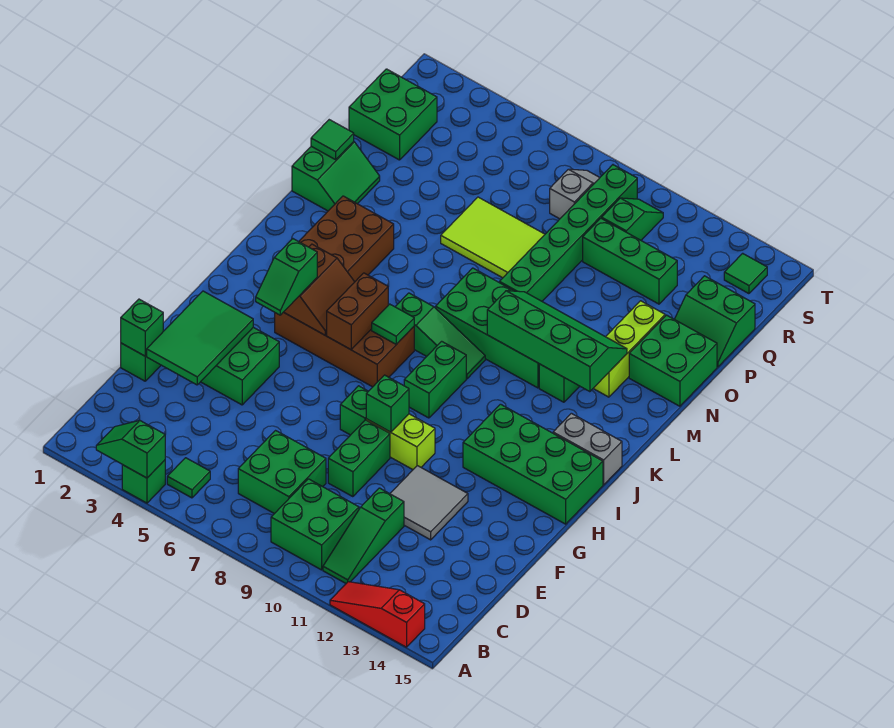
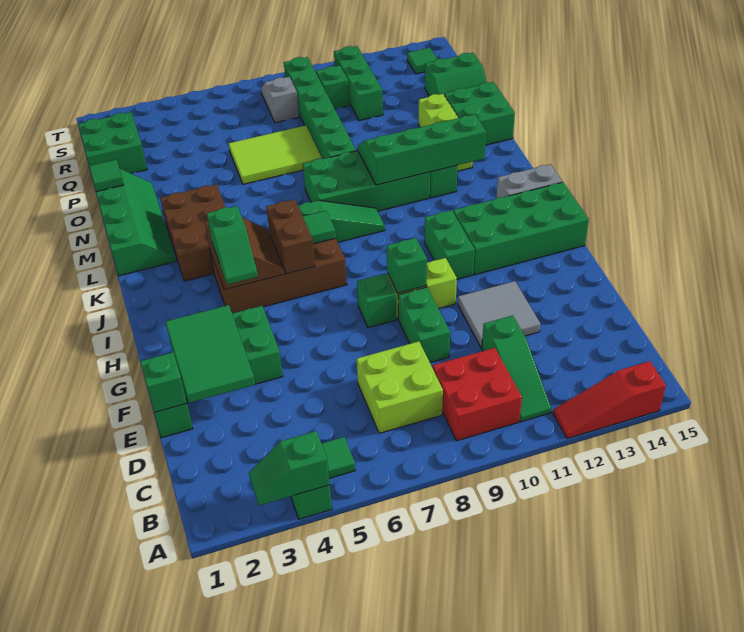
green 2x2 brick [271,479,359,570] -> red 2x2 brick [433,348,522,441]
green 2x2 brick [238,431,326,514] -> lime 2x2 brick [357,341,443,433]
green 1x2 brick [404,341,466,418] -> green 1x2 brick moved to [425,210,475,279]
green 2x2 slope [292,142,380,211] -> green 2x4 slope [96,169,176,276]
green 1x3 brick [583,218,677,304] -> green 1x3 brick turned to [334,46,383,121]

